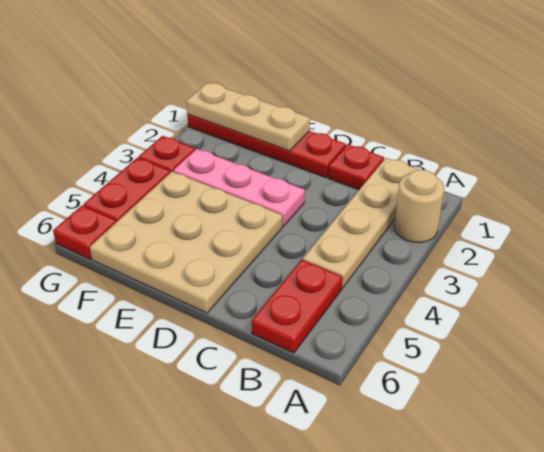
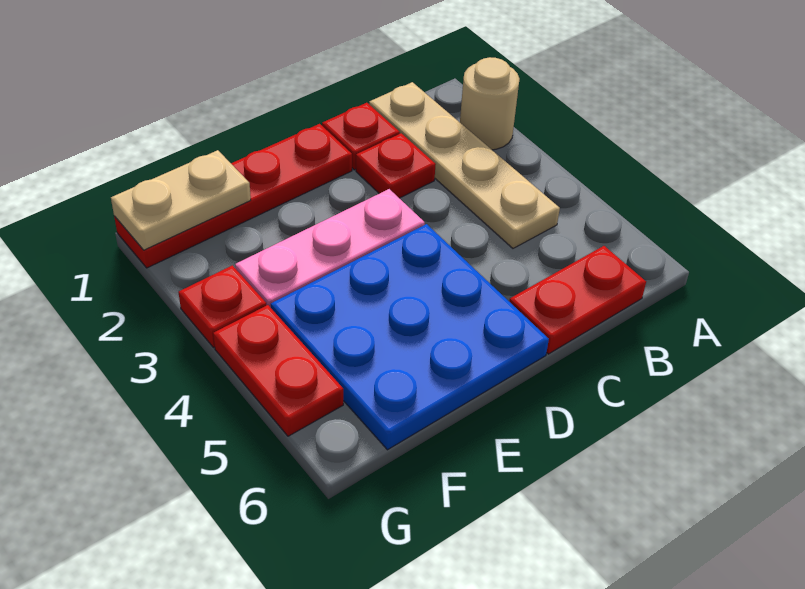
red 1x2 plate [252,260,342,353] -> red 1x2 plate turned to [509,246,646,354]
tan 3x3 plate [90,171,282,313] -> blue 3x3 plate [271,224,549,450]
tan 1x3 plate [186,83,310,151] -> tan 1x2 plate [111,150,251,250]
red 1x1 plate [53,206,116,259] -> red 1x1 plate moved to [356,133,436,198]

